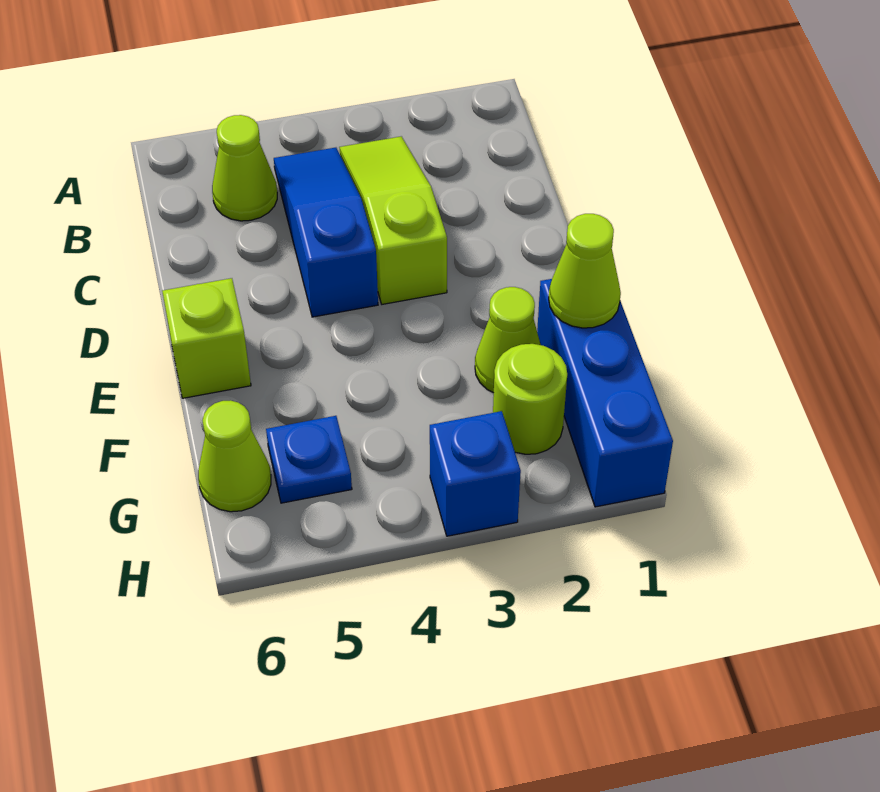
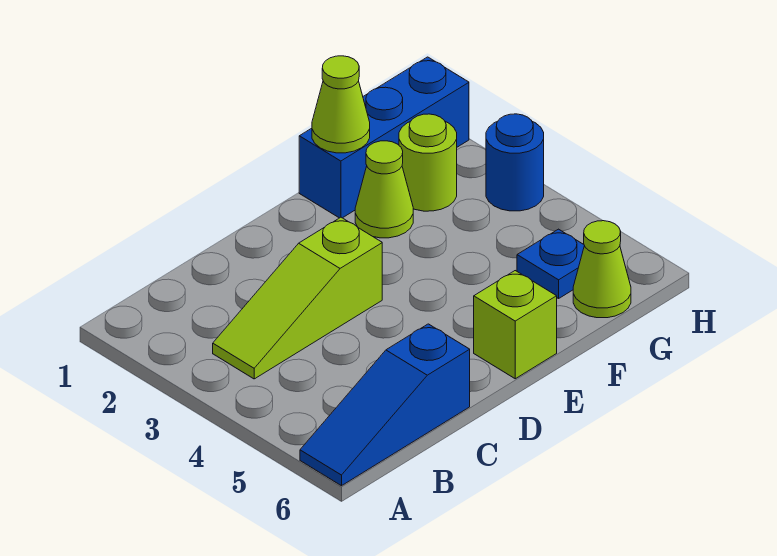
blue 1x3 slope [274,148,378,317] -> blue 1x3 slope moved to [300,324,470,486]
lime 1x1 cone [212,115,277,221] -> none
blue 1x1 brick [430,411,521,536] -> blue 1x1 round brick [486,114,544,211]

